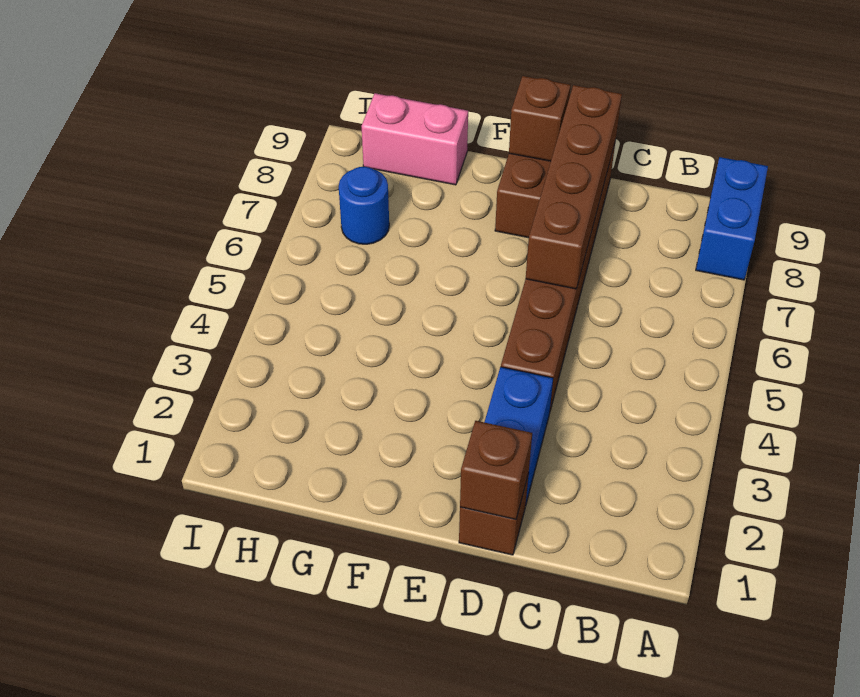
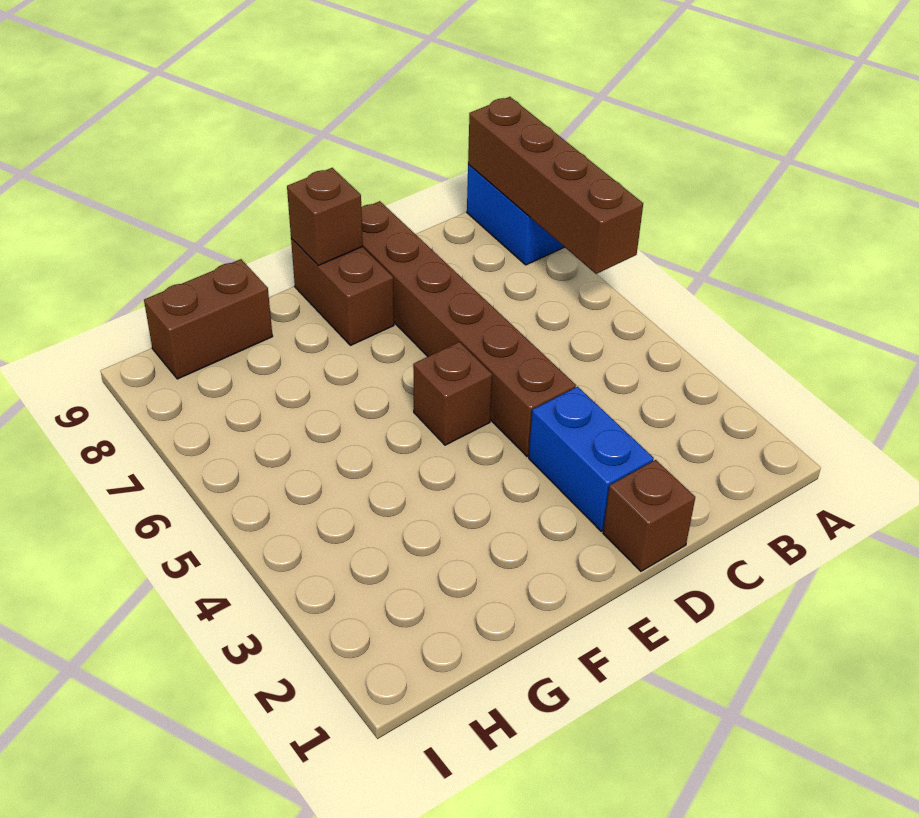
brown 1x1 brick [460,421,532,519] -> brown 1x1 brick moved to [413,342,492,445]
brown 1x4 brick [526,85,622,289] -> brown 1x4 brick moved to [468,97,643,274]
pink 1x2 brick [362,93,468,185] -> brown 1x2 brick [144,259,272,379]
blue 1x1 round brick [339,167,389,244] -> none

